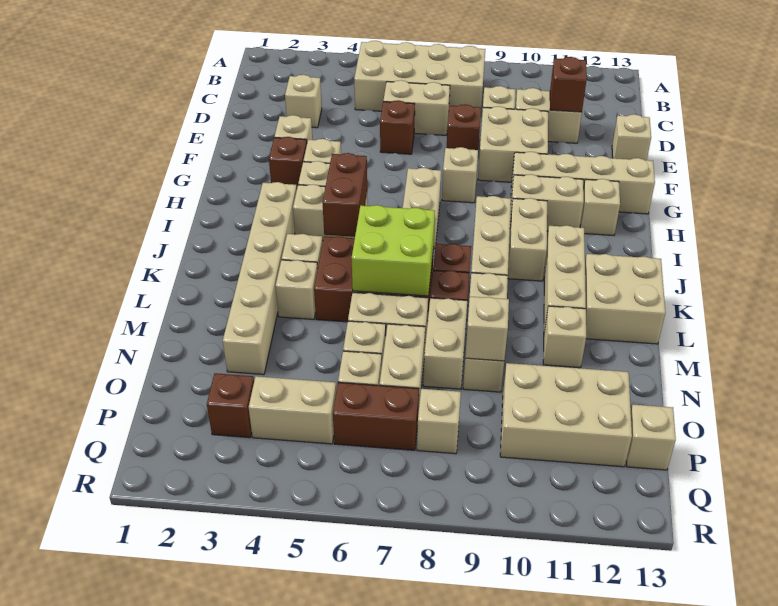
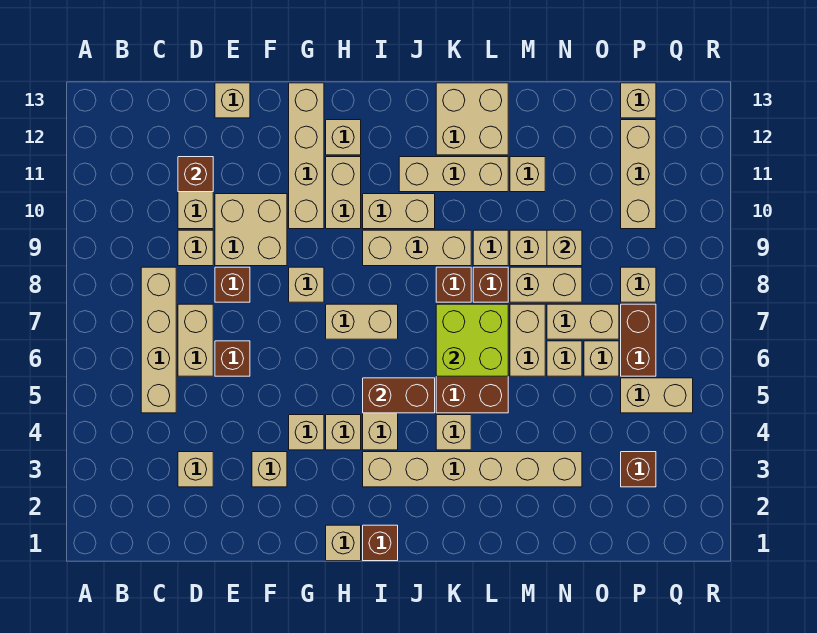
tan 2x4 brick [354,41,485,111] -> tan 1x4 brick [141,267,176,413]
brown 1x1 brick [269,137,307,187] -> brown 1x1 brick moved to [363,525,398,561]
tan 1x1 brick [276,260,318,319] -> tan 1x1 brick moved to [326,525,361,561]
tan 2x3 brick [500,363,632,467] -> tan 1x3 brick [621,120,656,229]
tan 1x2 brick [249,376,336,444] -> tan 1x2 brick turned to [621,378,693,413]

